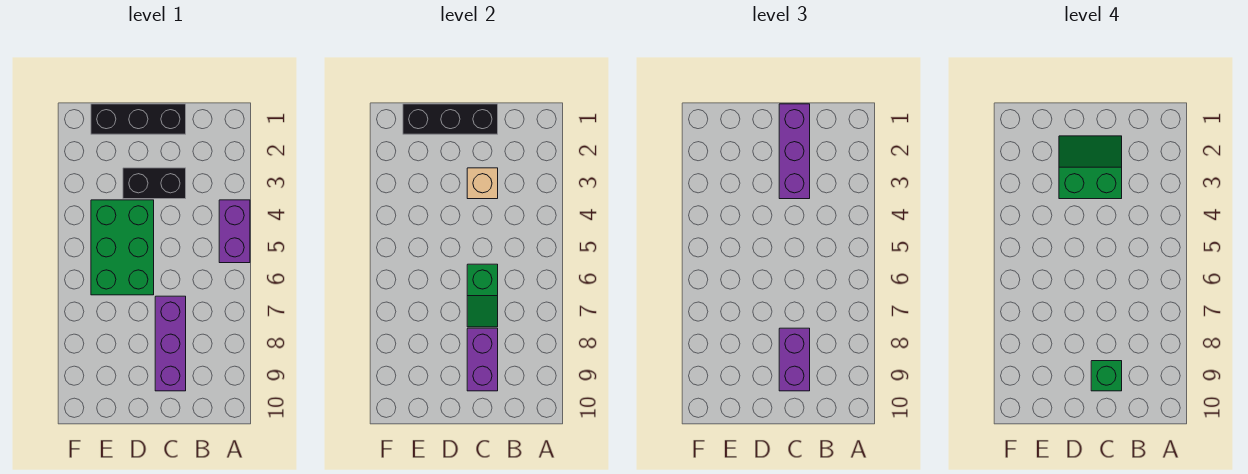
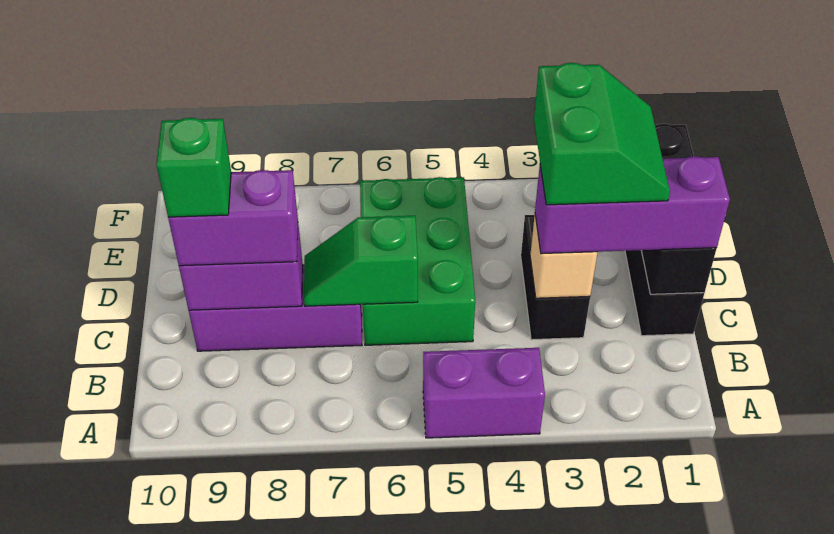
green 2x3 brick [91,200,154,295] -> green 2x3 brick turned to [360,177,475,345]

